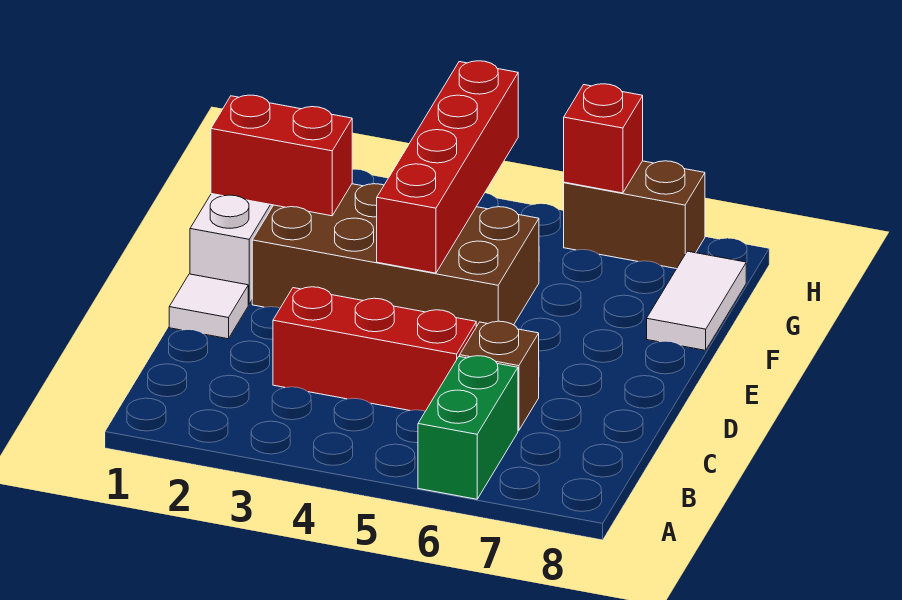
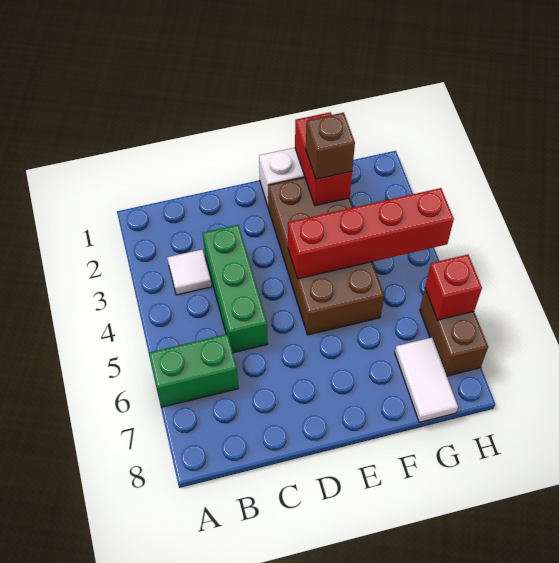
red 1x3 brick [273,287,476,411] -> green 1x3 brick [203,225,268,353]
brown 1x1 brick [460,321,539,431] -> brown 1x1 brick moved to [306,113,355,179]
white 1x1 tile [169,274,248,339] -> white 1x1 tile moved to [167,249,212,295]
white 1x2 tile [647,251,746,350] -> white 1x2 tile turned to [395,337,458,422]

